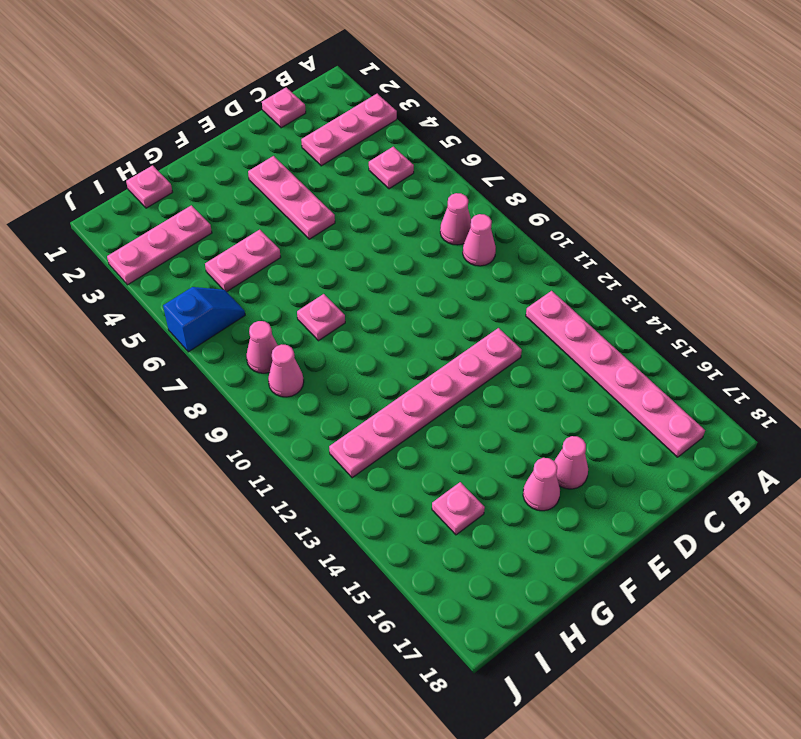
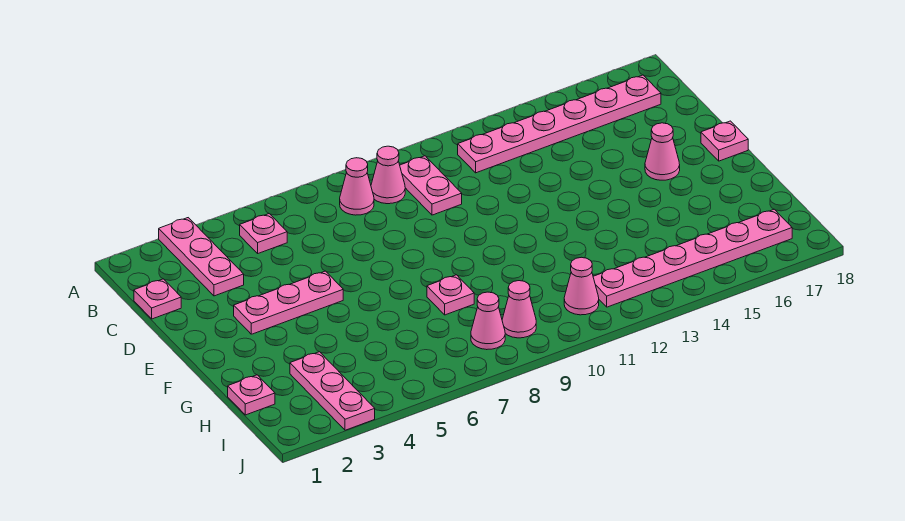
pink 1x6 plate [329,328,522,478] -> pink 1x6 plate turned to [593,209,792,307]
pink 1x1 cone [523,458,560,511] -> pink 1x1 cone moved to [564,257,599,315]
pink 1x2 plate [205,230,281,292] -> pink 1x2 plate moved to [400,156,462,215]
pink 1x1 plate [432,482,485,535] -> pink 1x1 plate moved to [701,121,748,161]
blue 1x2 slope [163,287,245,352] -> none

